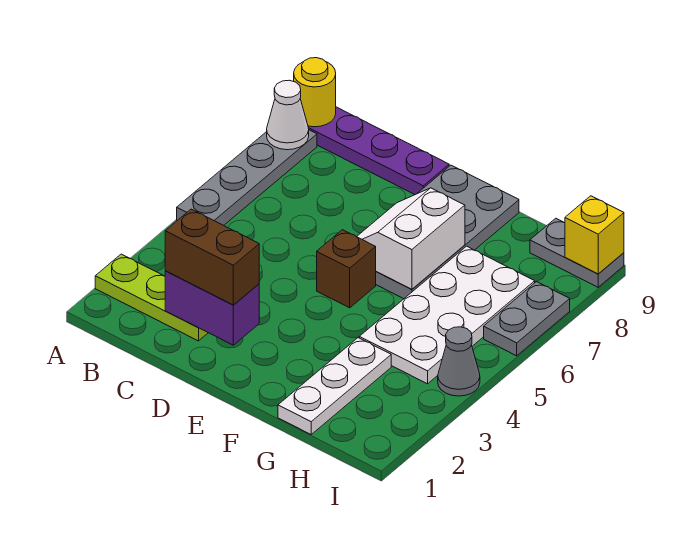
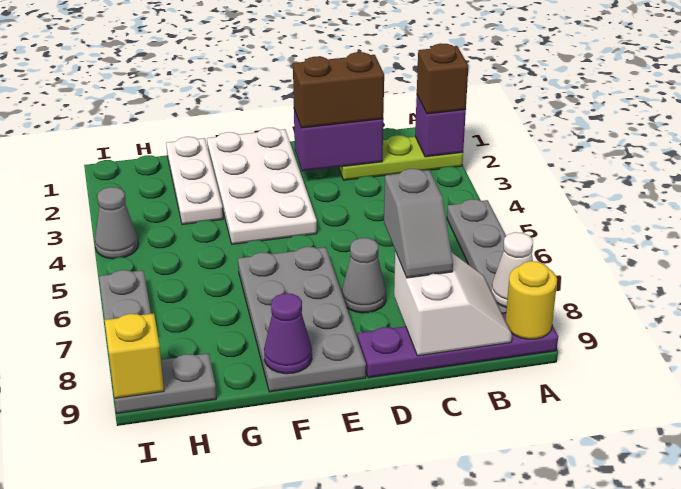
none -> purple 1x1 brick [415,96,466,157]
none -> grey 1x2 slope [384,169,453,278]
none -> grey 1x1 cone [342,238,386,313]
brown 1x1 brick [317,230,376,308] -> brown 1x1 brick moved to [417,43,468,114]
white 2x2 slope [357,188,465,289] -> white 2x2 slope moved to [394,252,512,356]
none -> purple 1x1 cone [264,293,312,374]
white 2x4 plate [359,246,535,384] -> white 2x4 plate moved to [207,128,317,244]

